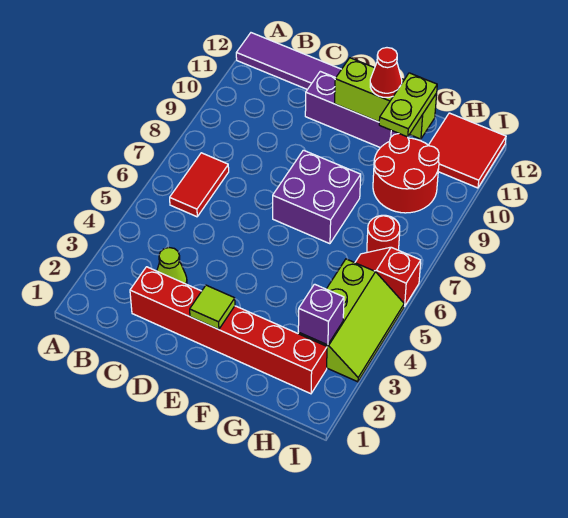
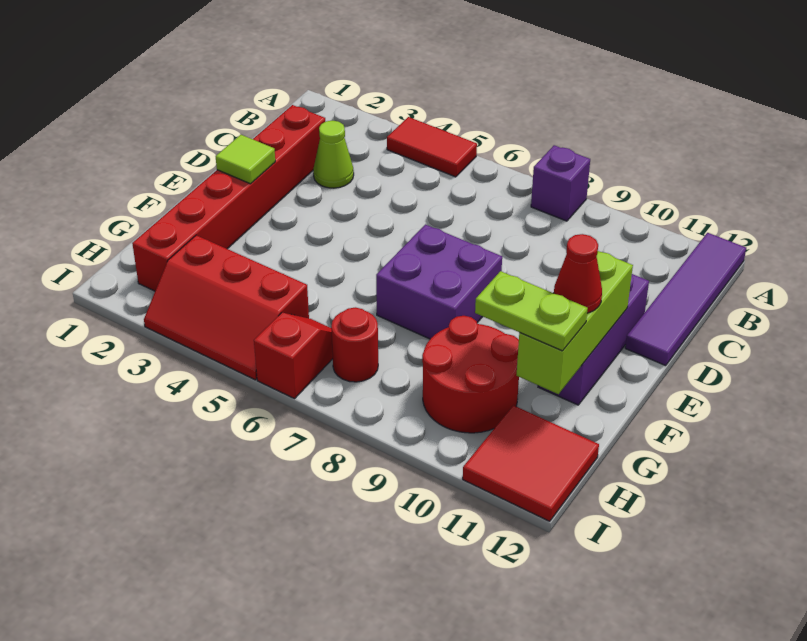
red 1x2 tile [170,153,229,217] -> red 1x2 tile moved to [387,117,477,177]
lime 2x3 slope [298,259,404,382] -> red 2x3 slope [144,235,309,380]
purple 1x1 brick [298,284,344,345] -> purple 1x1 brick moved to [531,145,590,221]

